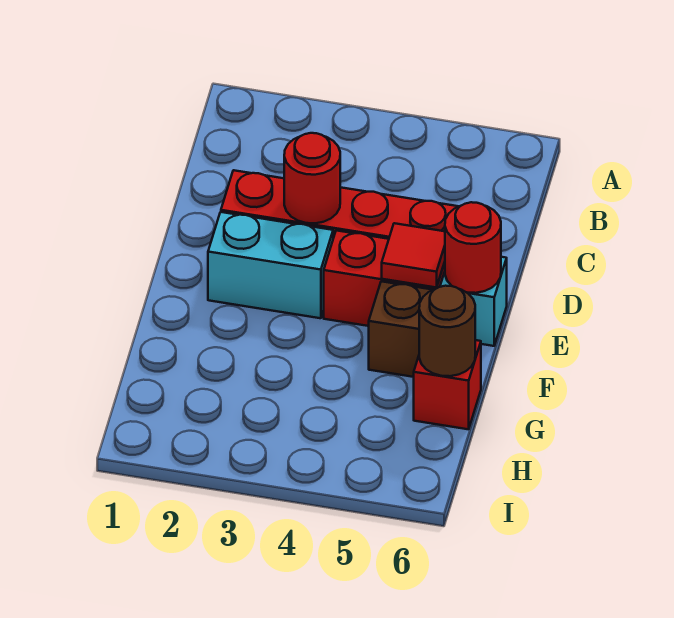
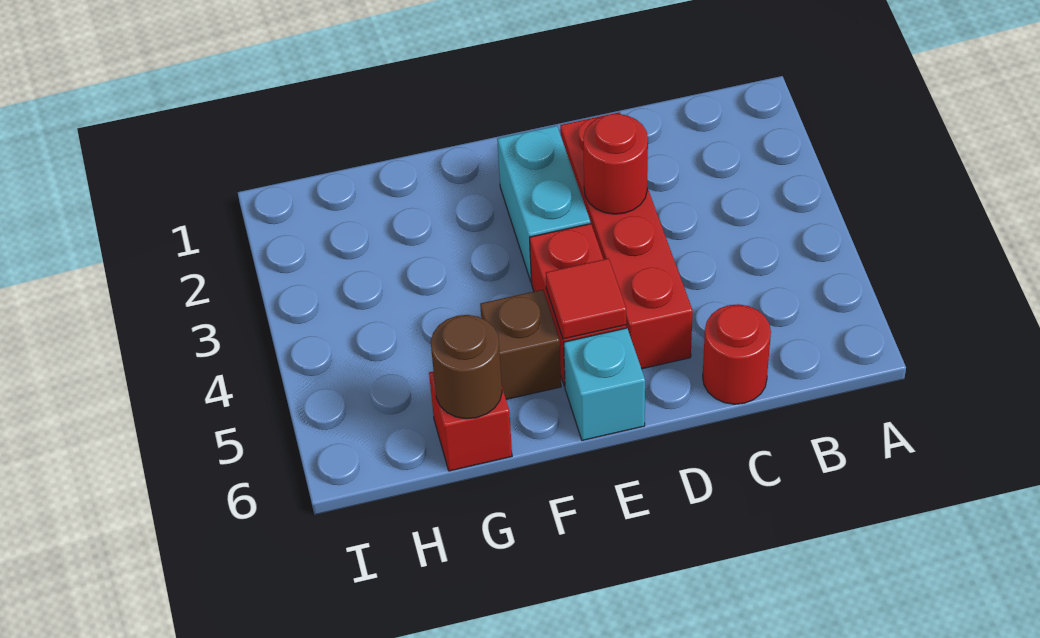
red 1x1 round brick [445,202,501,293] -> red 1x1 round brick moved to [703,304,771,404]

